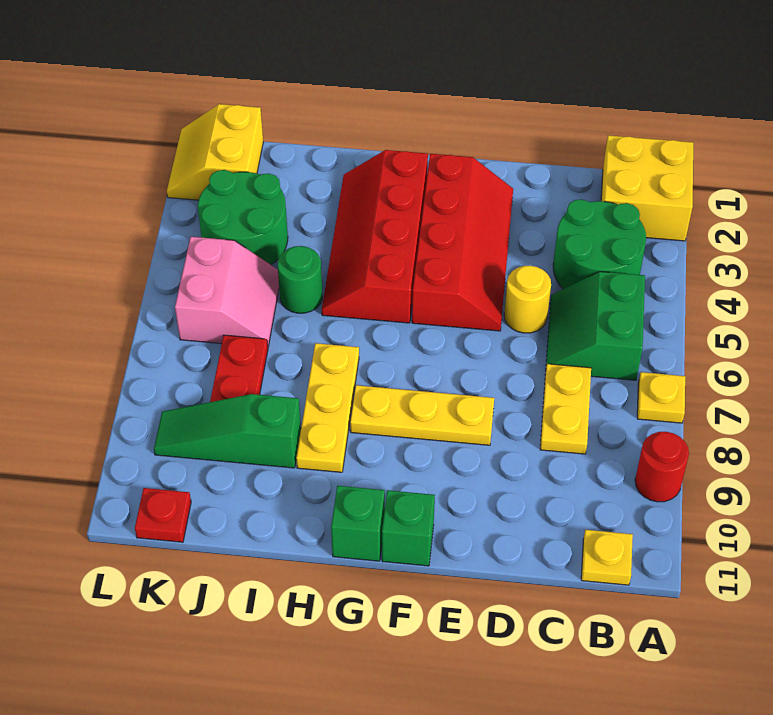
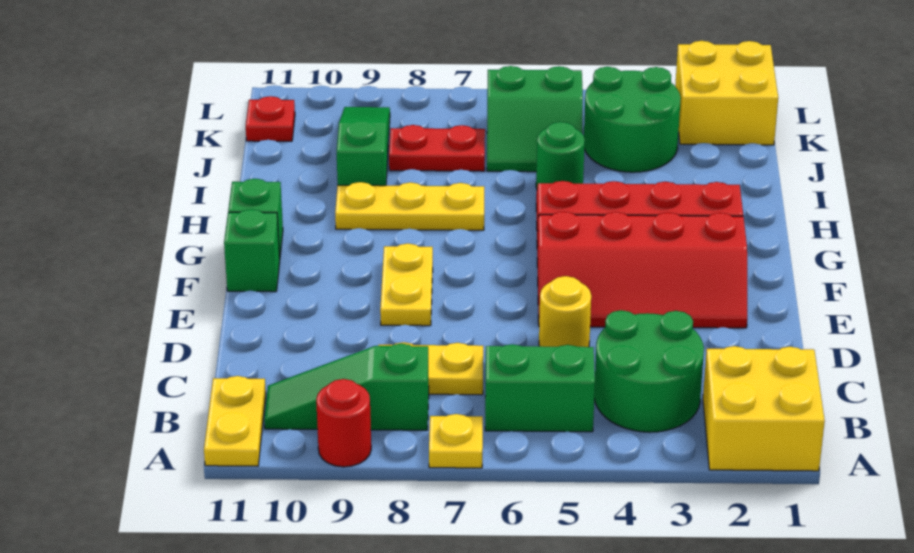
none -> green 1x3 slope [264,343,429,430]
yellow 1x1 plate [581,530,633,585] -> yellow 1x2 plate [204,376,266,466]
yellow 1x3 plate [350,385,494,445] -> yellow 1x2 plate [380,243,433,326]
pink 2x2 slope [175,237,279,346] -> green 2x2 slope [487,66,583,172]
yellow 2x2 slope [167,104,263,200] -> yellow 2x2 brick [675,41,778,145]

